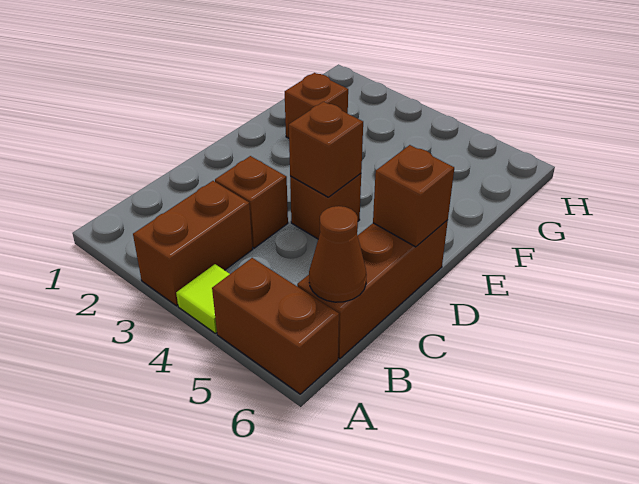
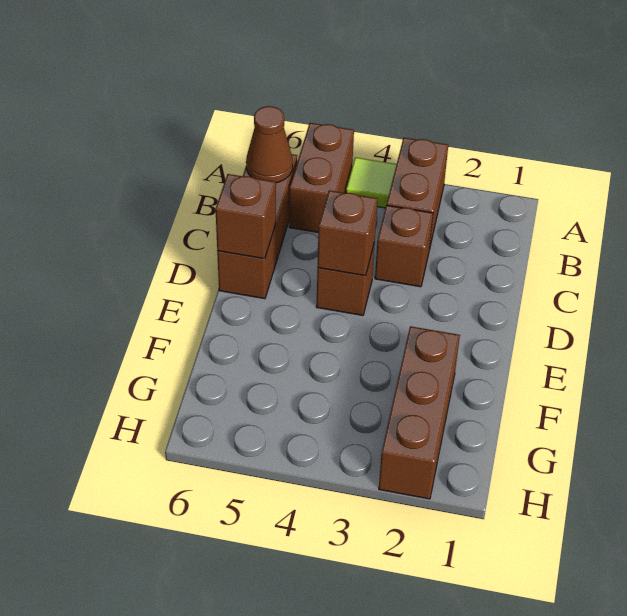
brown 1x2 brick [212,258,339,394] -> brown 1x2 brick turned to [289,123,354,232]
brown 1x1 brick [285,73,348,138] -> brown 1x3 brick [379,326,460,499]

